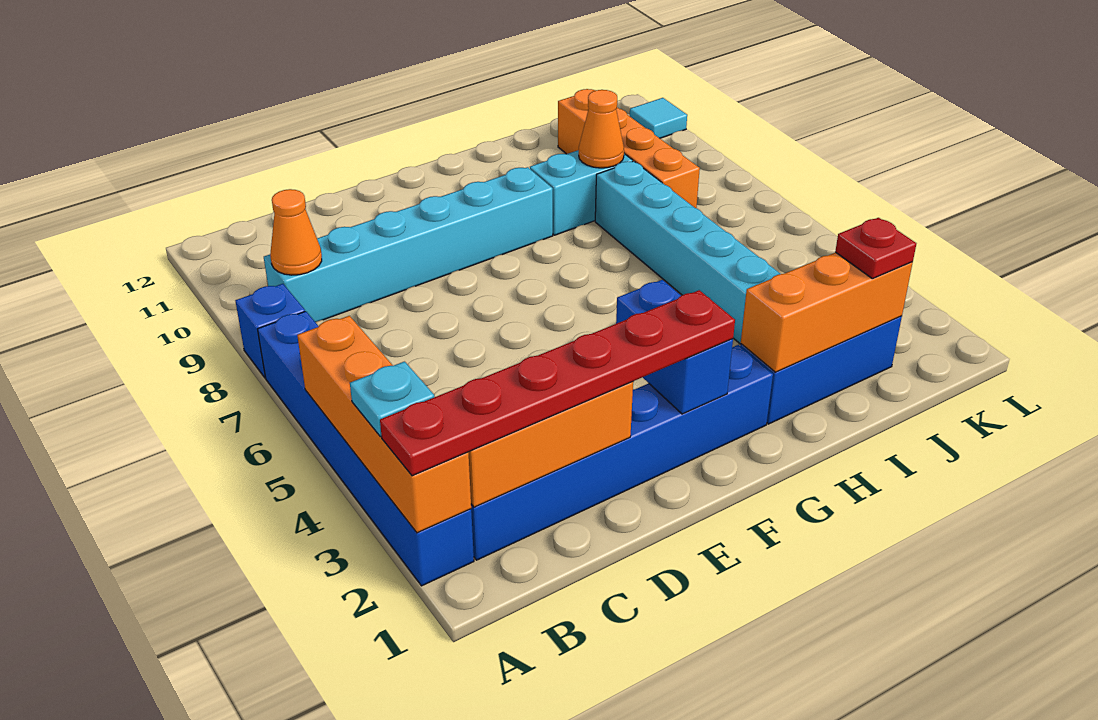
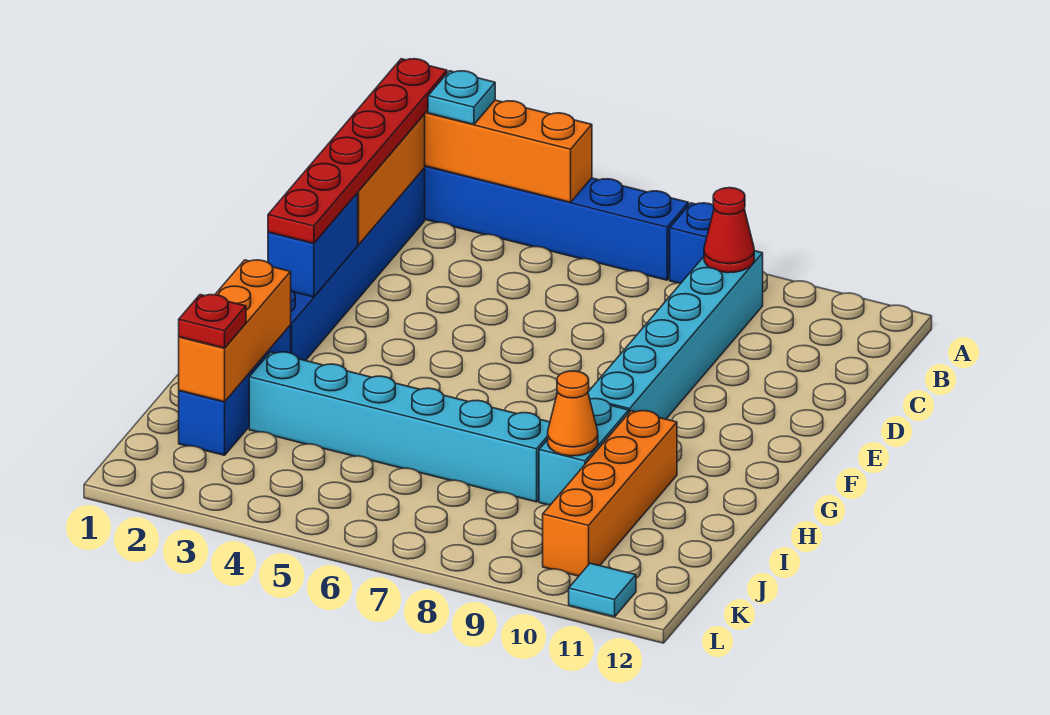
orange 1x1 cone [270,189,322,275] -> red 1x1 cone [704,188,754,273]
blue 1x2 brick [616,280,733,414] -> blue 1x2 brick turned to [268,193,358,297]
orange 1x4 brick [558,89,700,208] -> orange 1x4 brick turned to [543,411,677,576]

